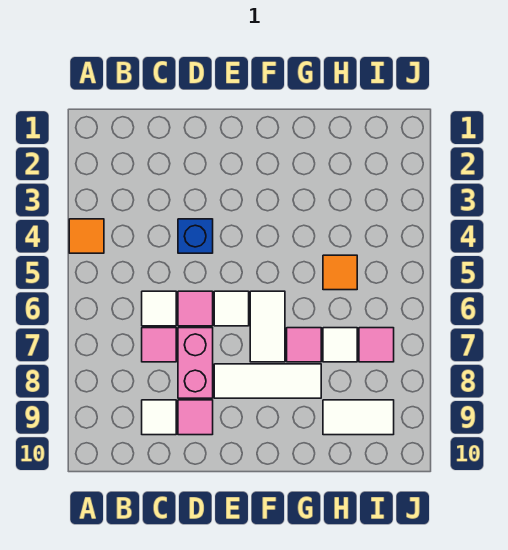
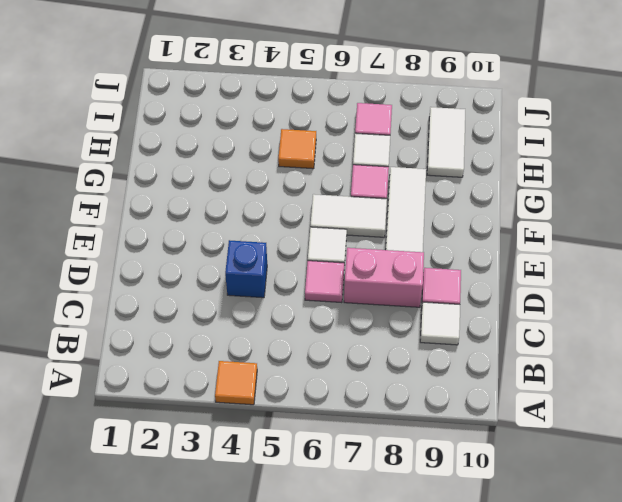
white 1x1 tile [142,291,176,326] -> none
pink 1x1 tile [142,328,176,362] -> none

